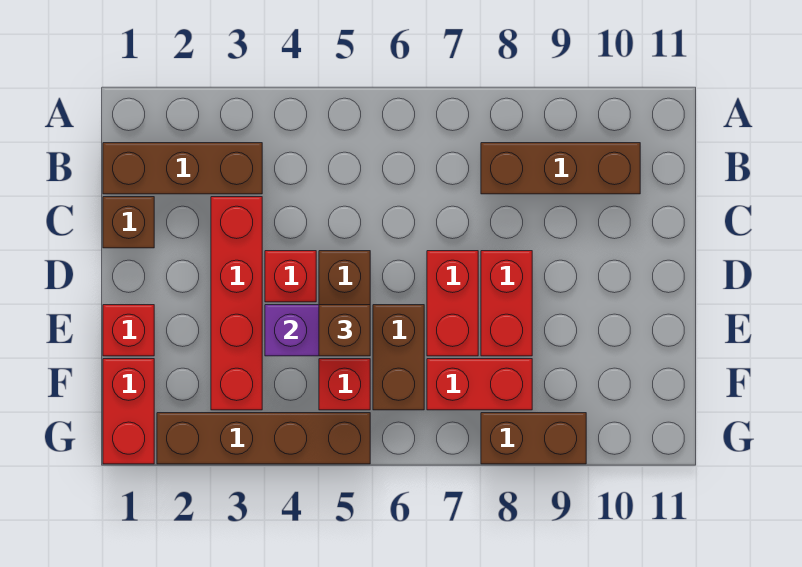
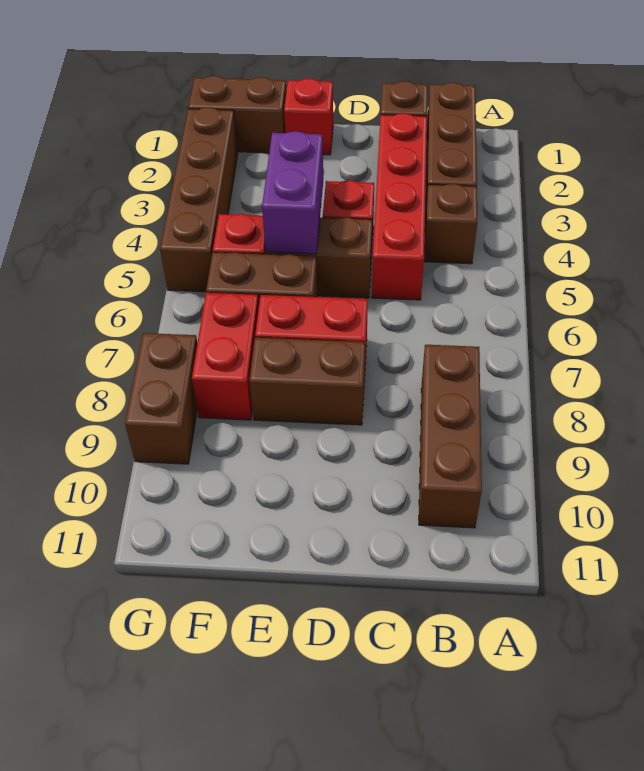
red 1x4 brick [211,197,262,410] -> red 1x4 brick turned to [372,113,427,300]
red 1x2 brick [481,251,532,356] -> brown 1x2 brick [249,338,365,425]
brown 1x1 brick [319,305,370,356] -> brown 1x1 brick moved to [424,184,477,264]
red 1x2 brick [103,359,154,464] -> brown 1x2 brick [188,76,286,153]

